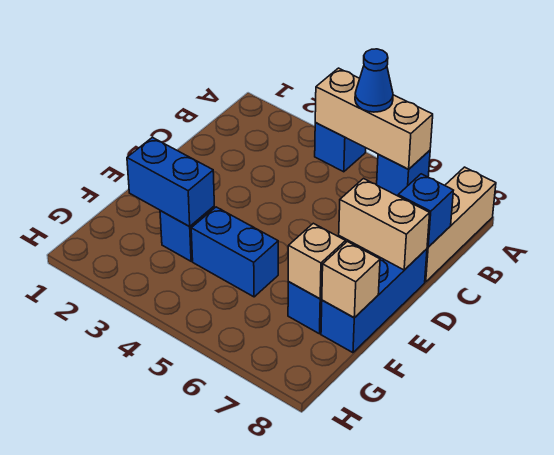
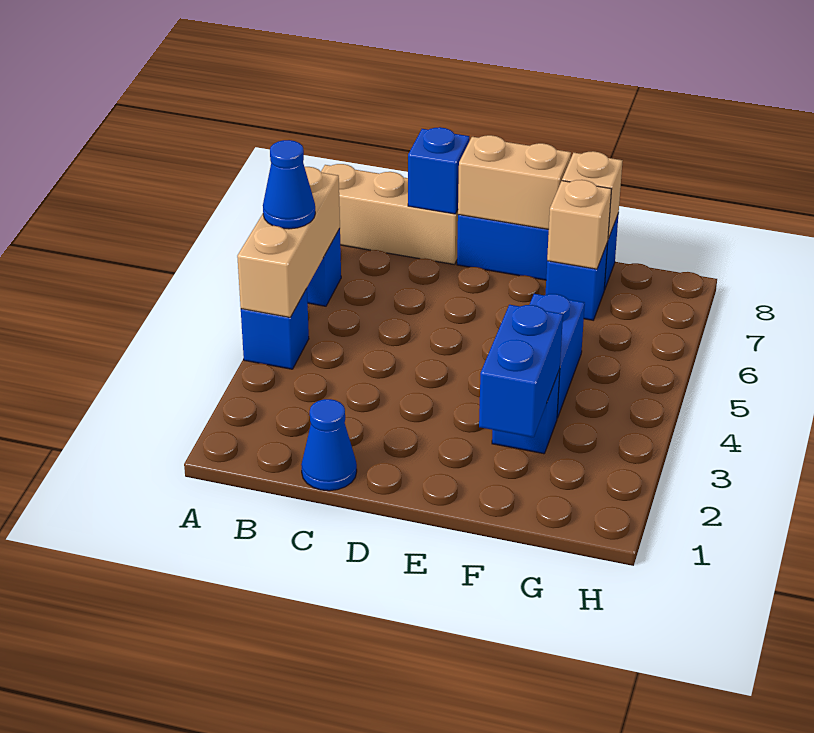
none -> blue 1x1 cone [301,399,357,491]
tan 1x2 brick [339,179,430,270] -> tan 1x2 brick turned to [458,135,571,229]

